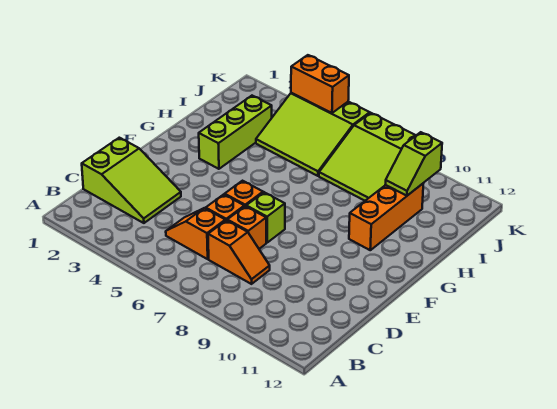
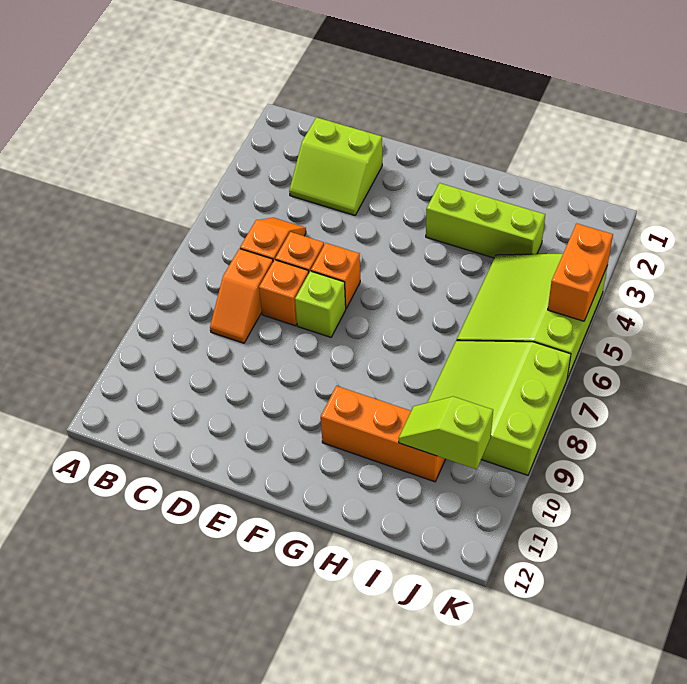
lime 2x3 slope [82,138,181,223] -> lime 2x2 slope [289,117,382,215]

